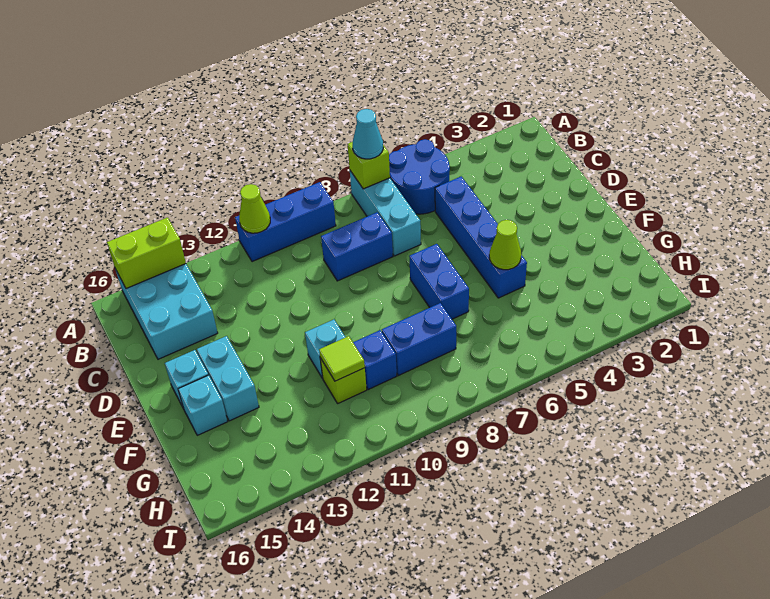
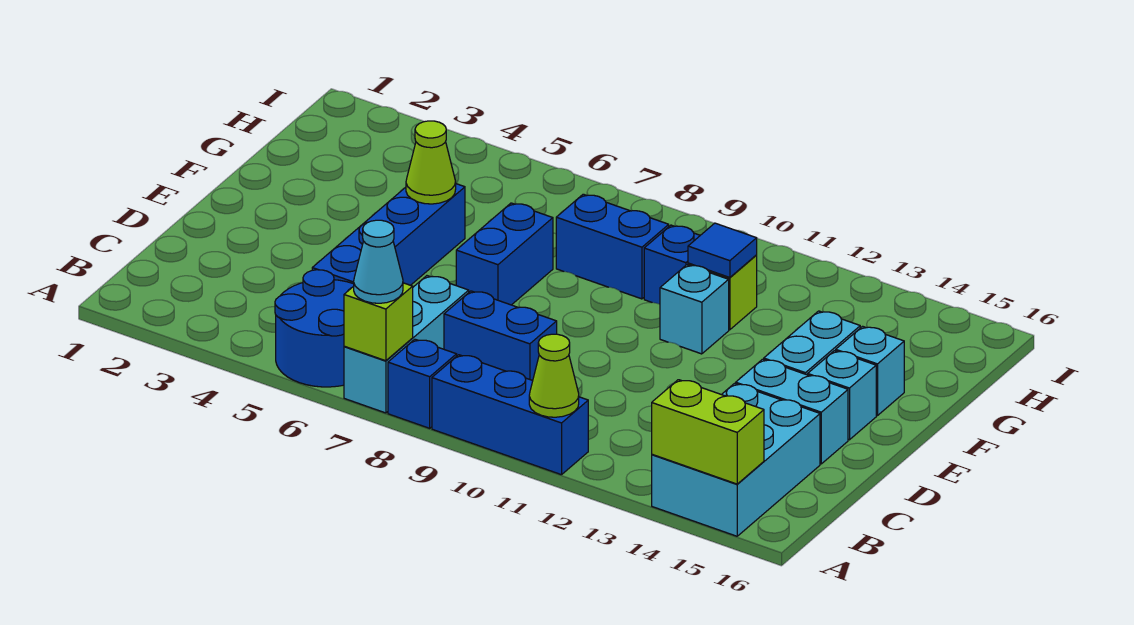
none -> blue 1x1 brick [388,339,457,428]
none -> cyan 1x2 brick [736,359,848,464]
lime 1x1 tile [319,336,365,381] -> blue 1x1 tile [688,223,757,278]

